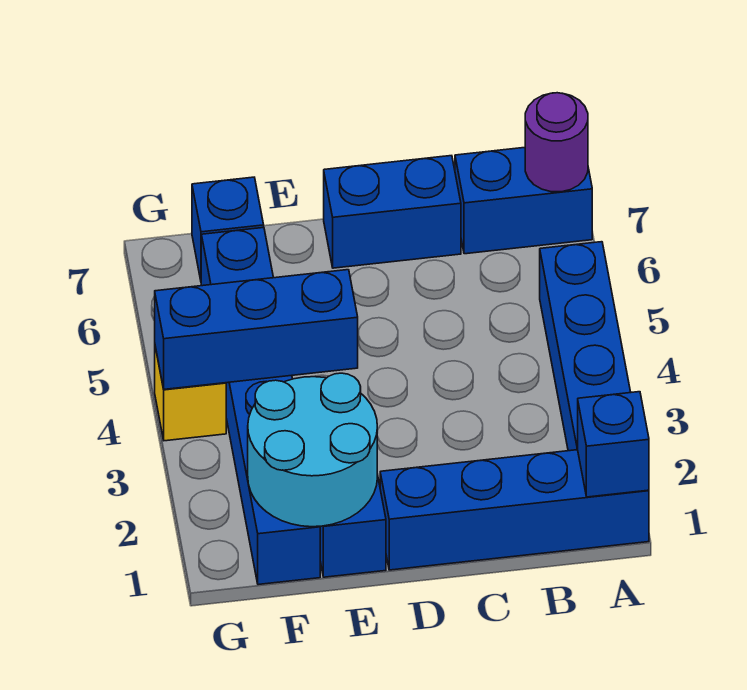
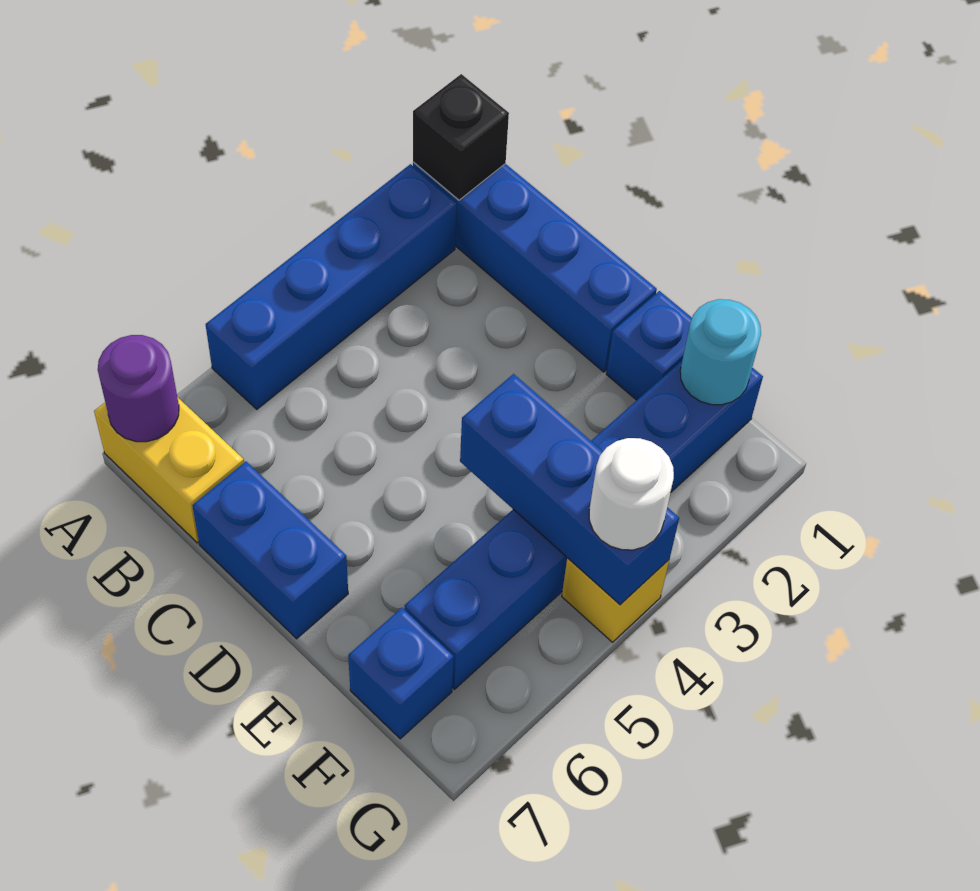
blue 1x1 brick [578,392,649,497] -> black 1x1 brick [413,74,509,200]
blue 1x2 brick [455,147,592,254] -> yellow 1x2 brick [94,397,244,543]
cyan 2x2 round brick [248,373,377,527] -> cyan 1x1 round brick [680,299,761,405]
none -> white 1x1 round brick [589,438,674,550]

